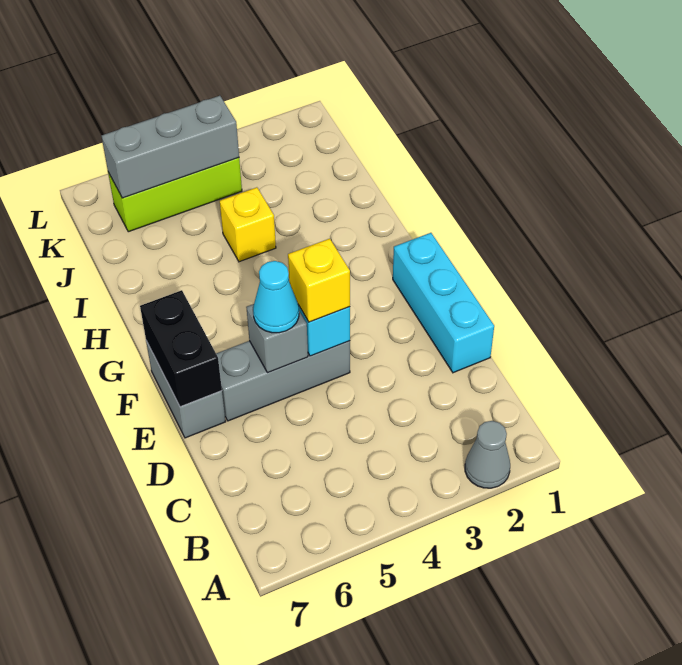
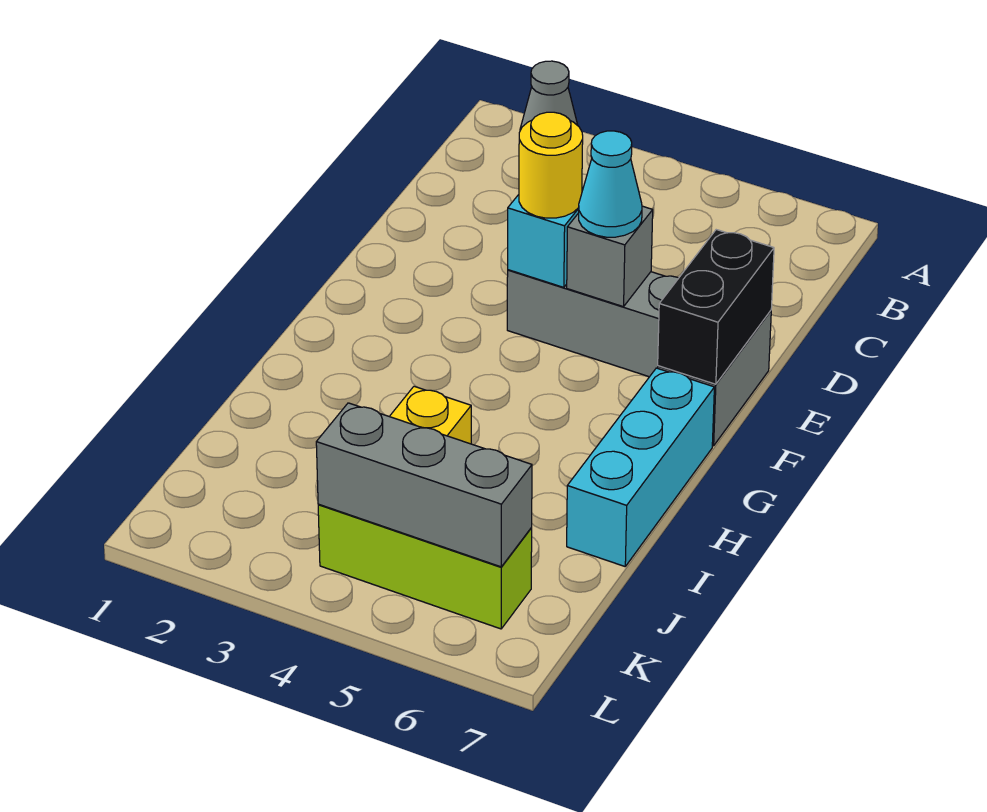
cyan 1x3 brick [393,233,494,373] -> cyan 1x3 brick moved to [567,368,714,566]
yellow 1x1 brick [288,239,350,322] -> yellow 1x1 round brick [519,112,583,218]

